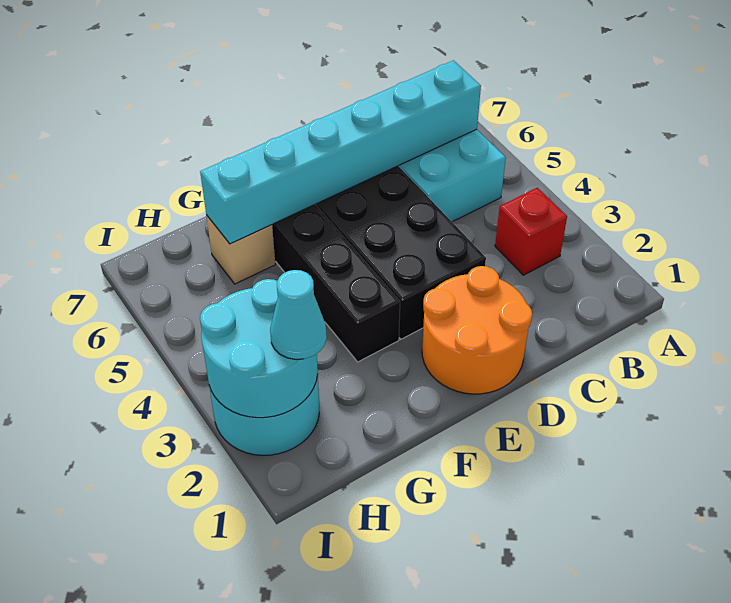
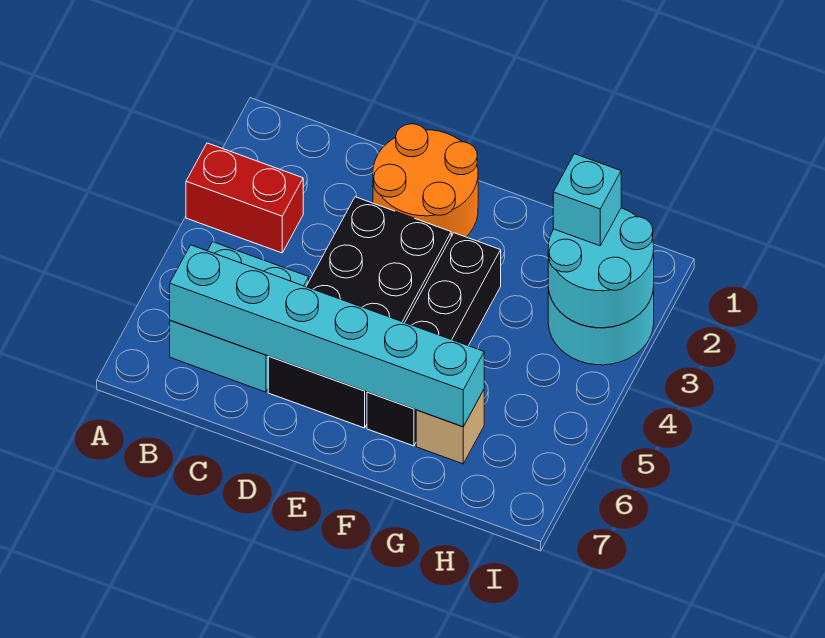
red 1x1 brick [495,188,567,275] -> red 1x2 brick [186,143,303,253]
cyan 1x1 cone [270,270,327,359] -> cyan 1x1 brick [553,154,621,246]

